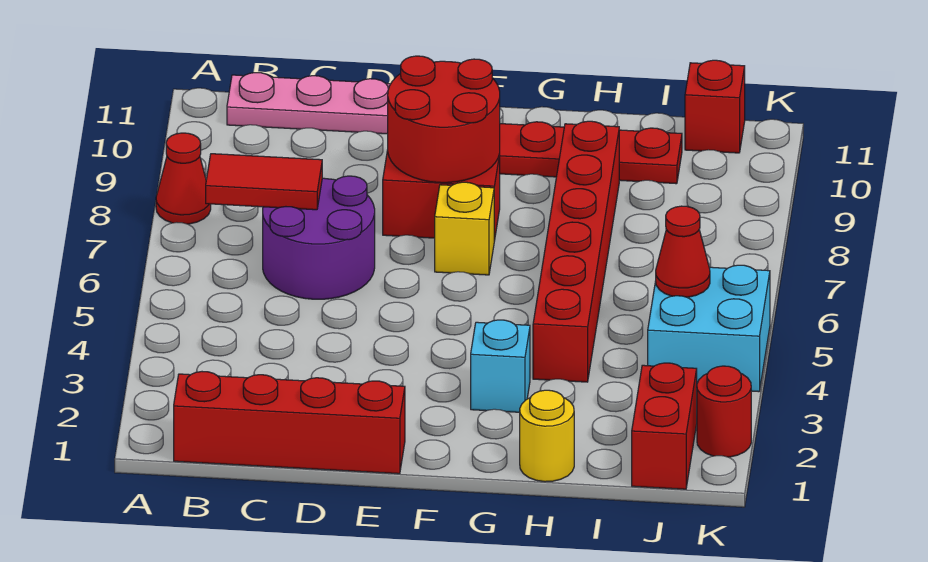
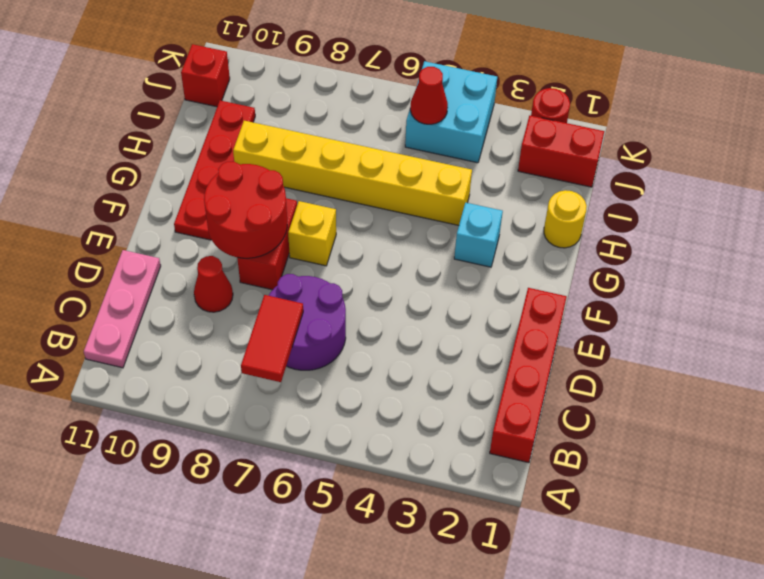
red 1x1 cone [156,133,211,224] -> red 1x1 cone moved to [194,256,233,312]
red 1x6 brick [533,121,619,382] -> yellow 1x6 brick [233,121,472,225]

